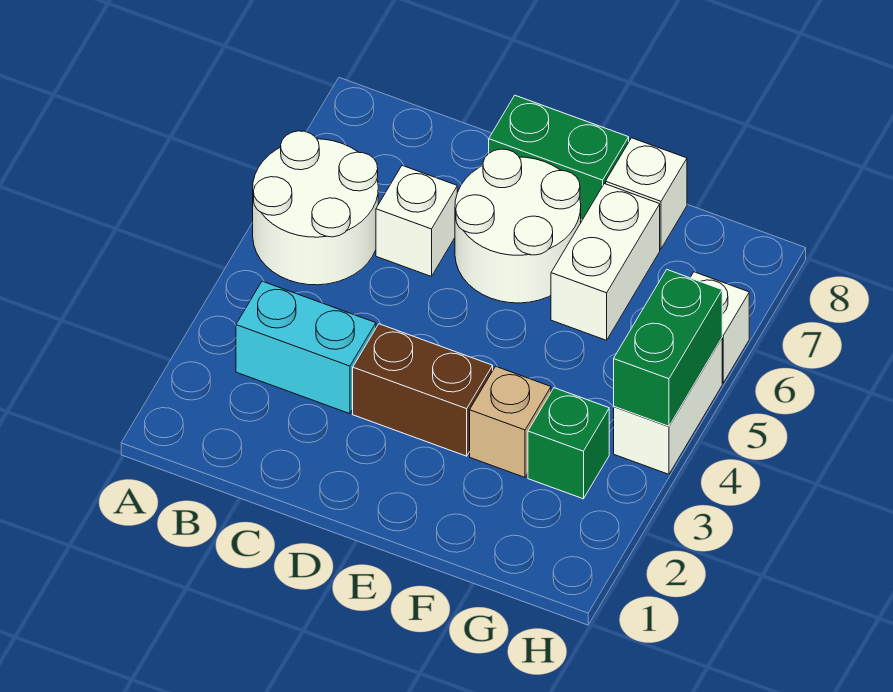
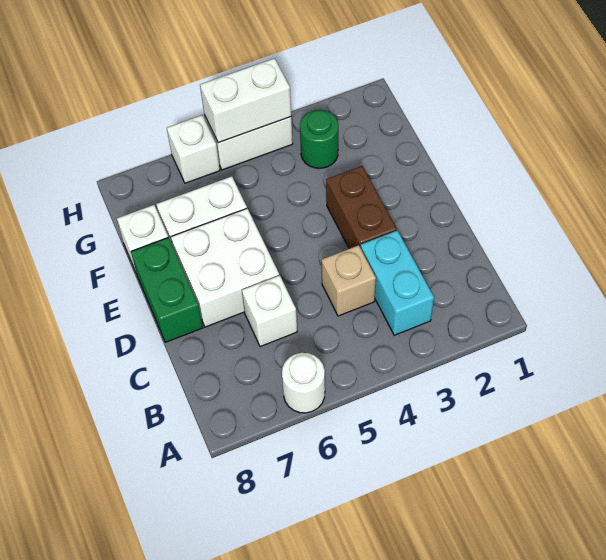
white 2x2 round brick [253,131,378,285] -> white 1x1 round brick [282,353,325,413]
white 2x2 round brick [455,149,581,303] -> white 2x2 brick [171,208,279,327]
tan 1x1 brick [470,366,551,477] -> tan 1x1 brick moved to [322,245,376,316]
green 1x1 brick [528,388,609,499] -> green 1x1 round brick [300,110,338,168]
green 1x2 brick [614,270,722,426] -> white 1x2 brick [200,58,291,143]

